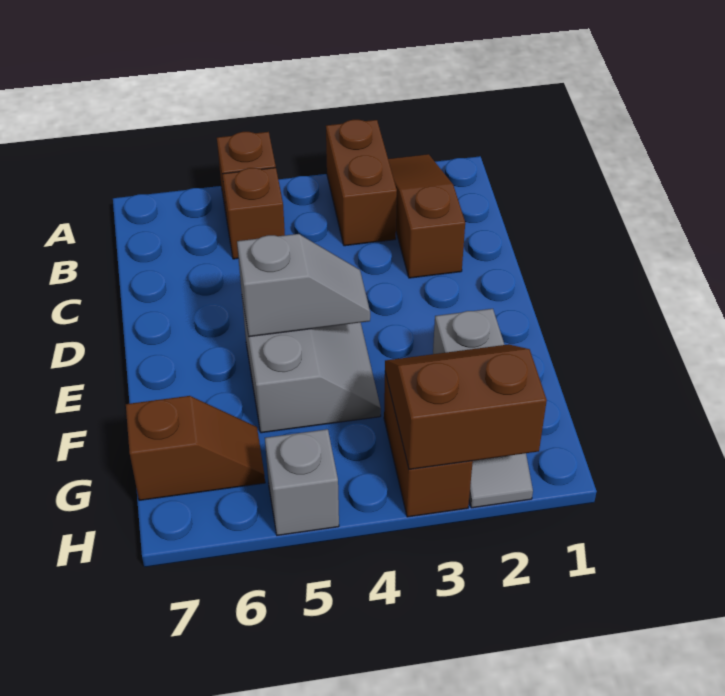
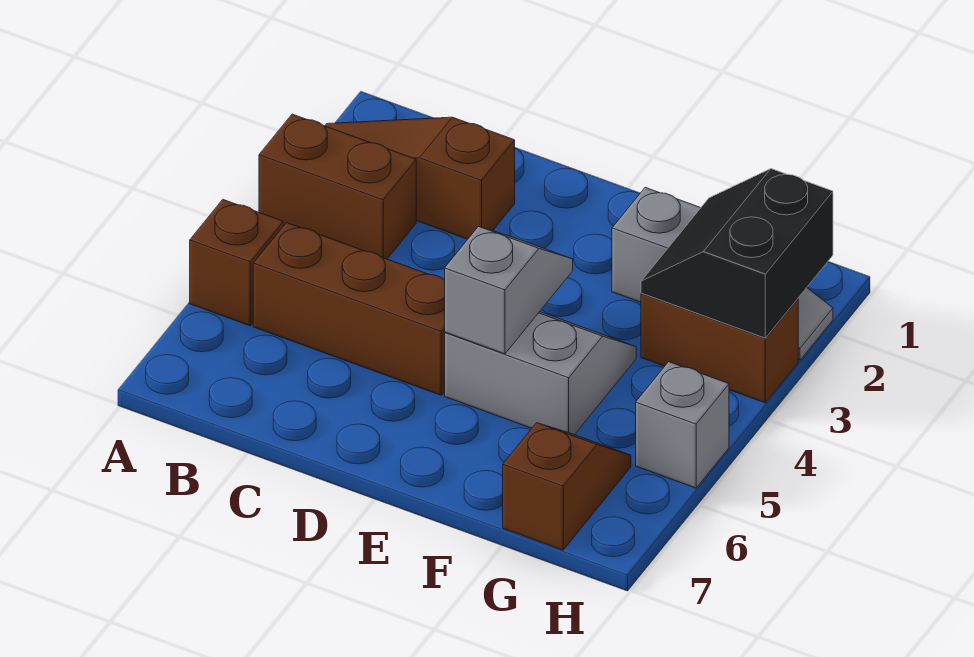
brown 1x1 brick [222,168,285,259] -> brown 1x3 brick [253,223,445,395]
brown 2x2 slope [385,344,547,469] -> black 2x2 slope [641,169,833,338]

